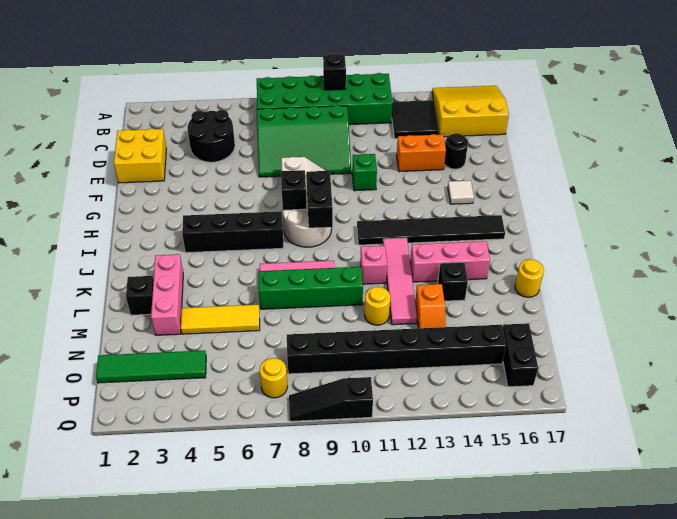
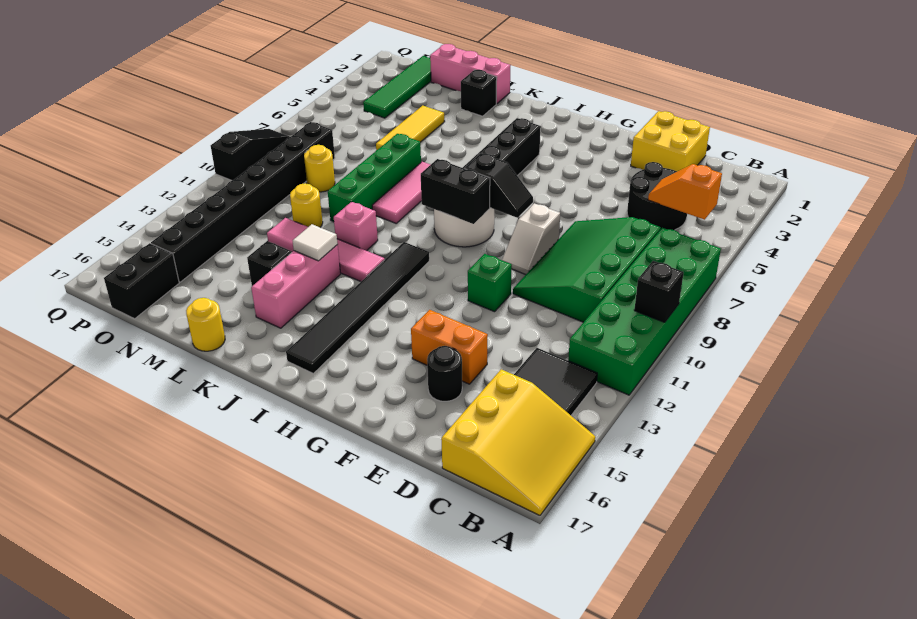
orange 1x2 brick [397,134,446,172] -> orange 1x2 brick turned to [411,310,488,384]
white 1x1 tile [448,180,474,204] -> white 1x1 tile moved to [293,224,338,261]
pink 1x3 brick [151,254,183,335] -> pink 1x3 brick moved to [430,44,511,104]
orange 1x2 slope [415,284,446,328] -> orange 1x2 slope moved to [648,164,722,220]
black 1x2 brick [503,323,538,387] -> black 1x2 brick turned to [104,243,179,319]
yellow 1x1 round brick [260,358,287,398] -> yellow 1x1 round brick moved to [304,145,335,192]

